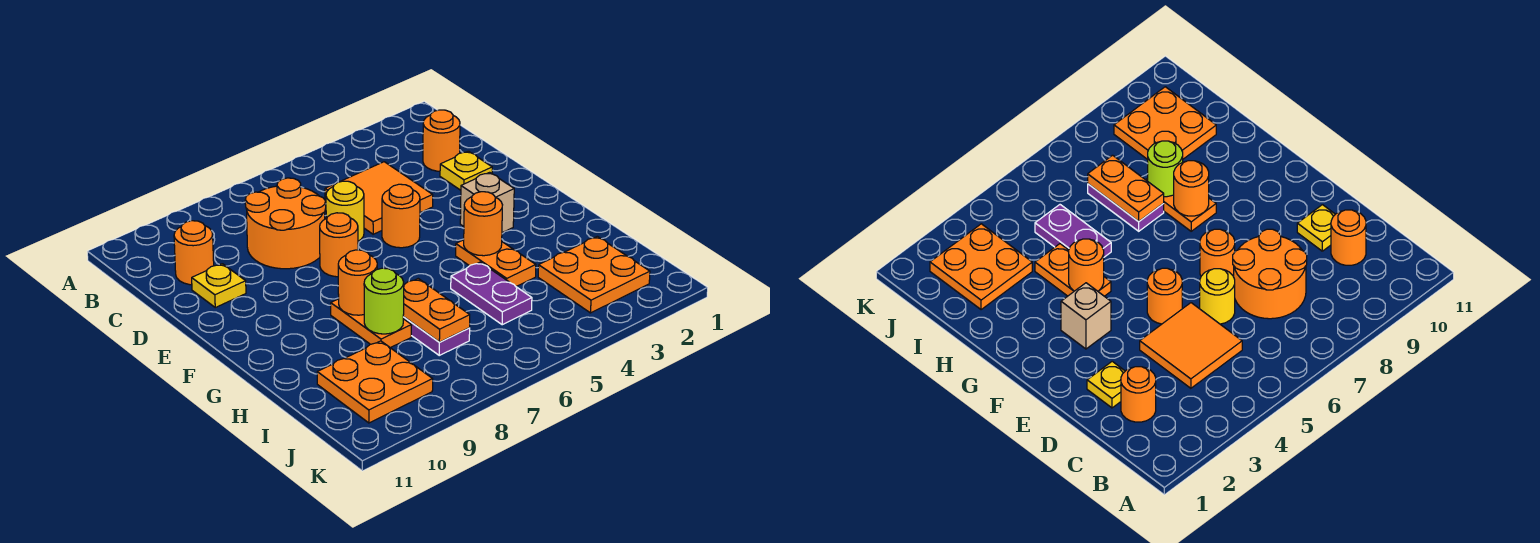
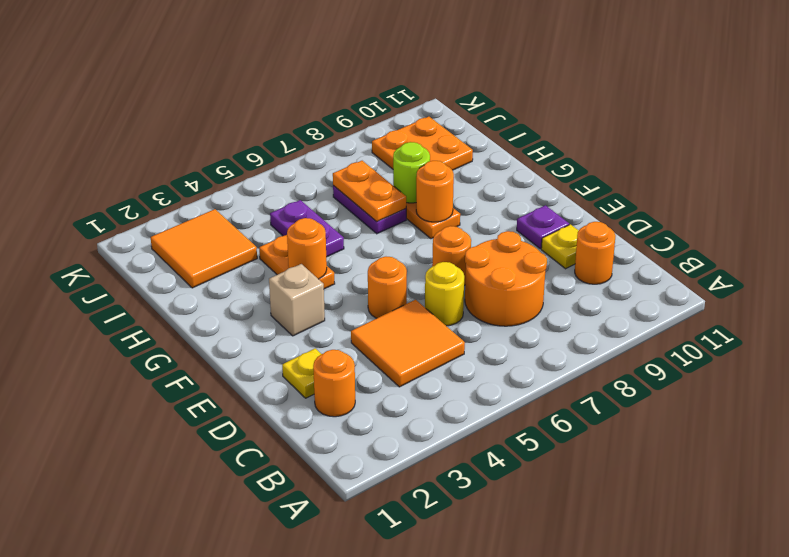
none -> purple 1x1 plate [517,205,569,249]
orange 2x2 plate [538,236,650,313] -> orange 2x2 tile [151,209,257,288]

